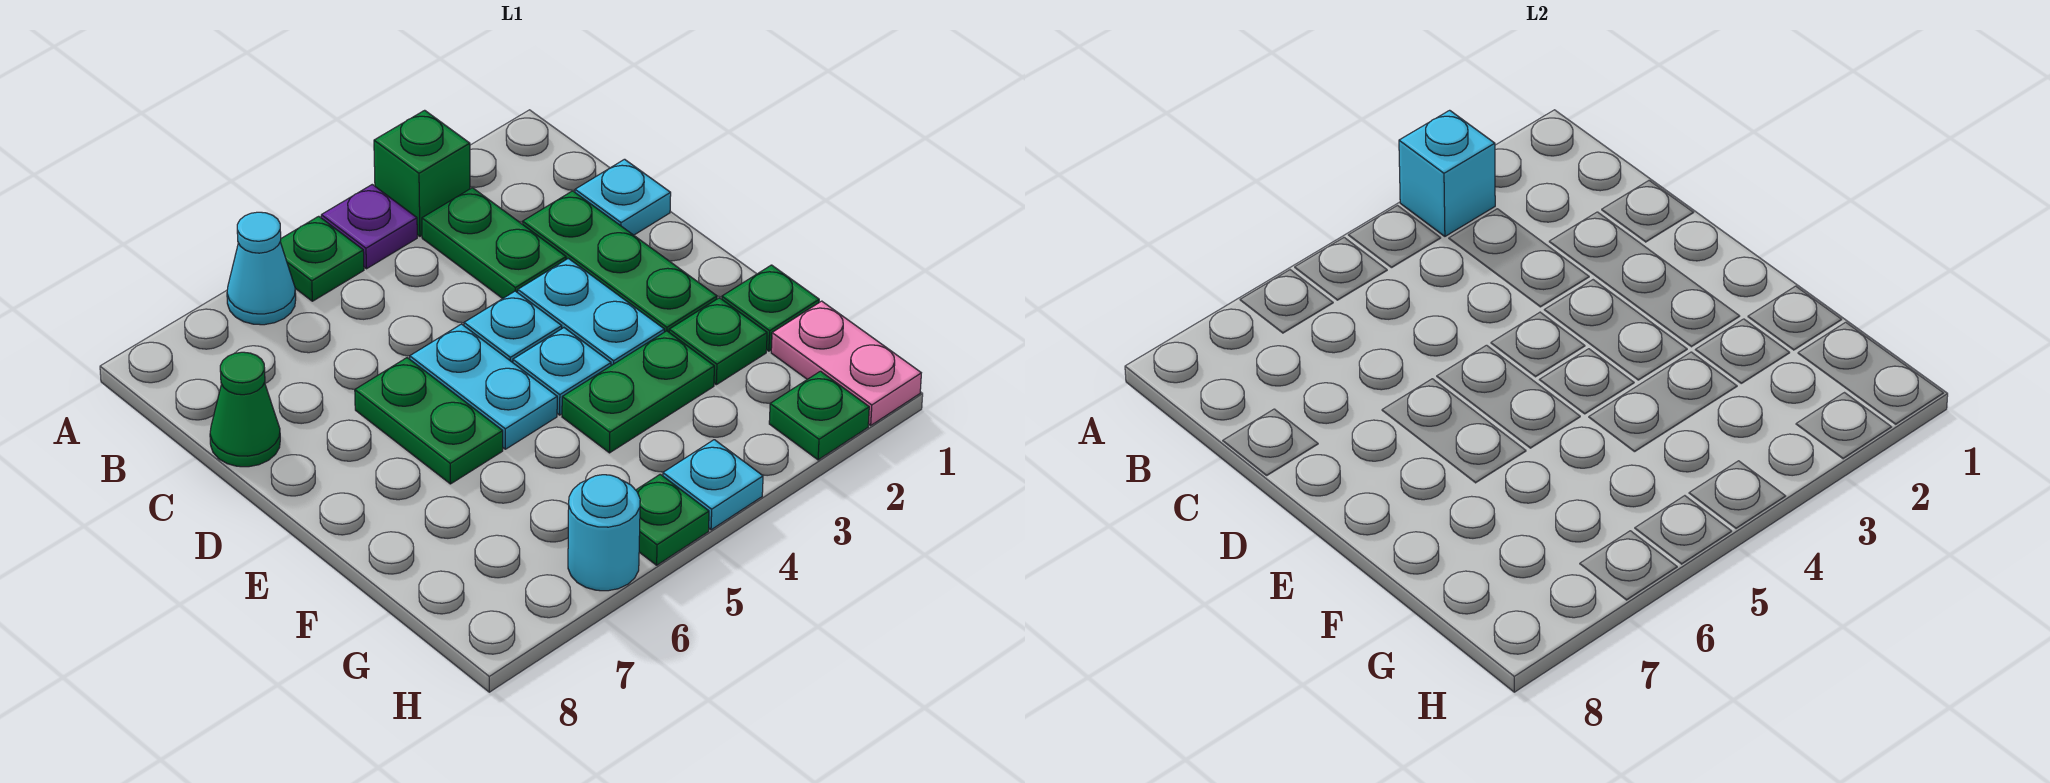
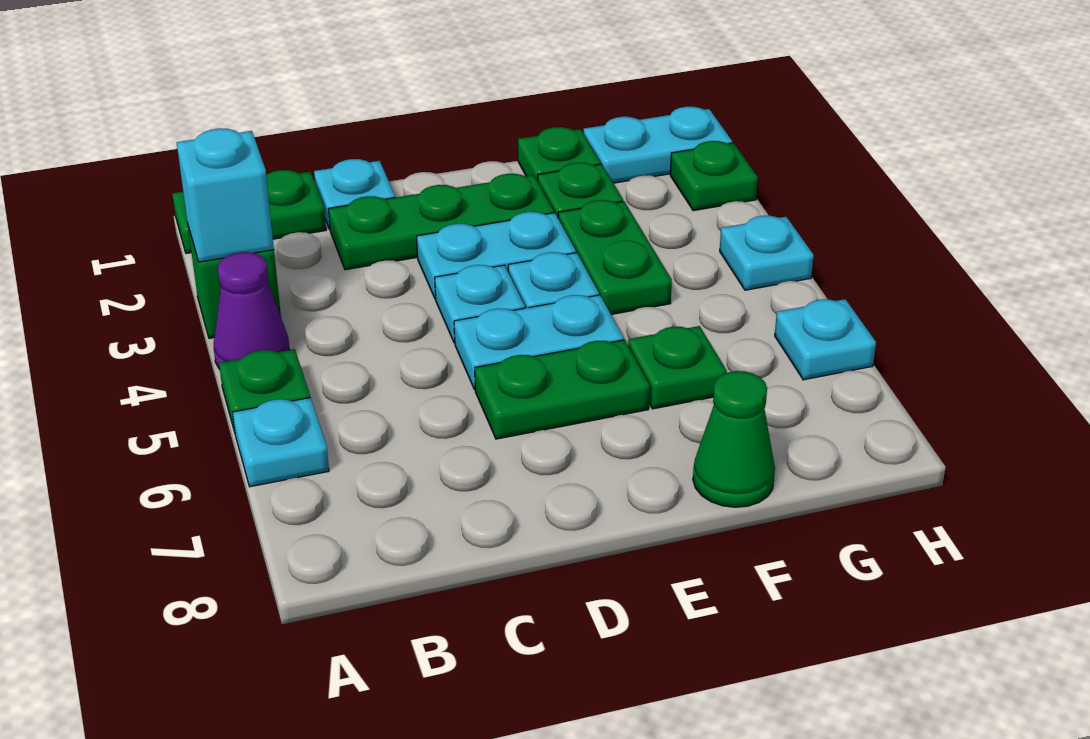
purple 1x1 plate [321,185,417,269] -> purple 1x1 cone [214,252,290,369]
cyan 1x1 cone [227,212,296,325] -> cyan 1x1 plate [233,398,329,487]
green 1x2 plate [422,188,566,299] -> green 1x2 plate moved to [172,170,326,254]
green 1x1 cone [210,352,280,467] -> green 1x1 cone moved to [693,371,775,507]
pink 1x2 plate [771,301,921,425] -> cyan 1x2 plate [584,107,732,183]
green 1x1 plate [636,474,709,565] -> green 1x1 plate moved to [628,326,727,409]
cyan 1x1 round brick [568,475,640,591] -> cyan 1x1 plate [775,299,876,380]

